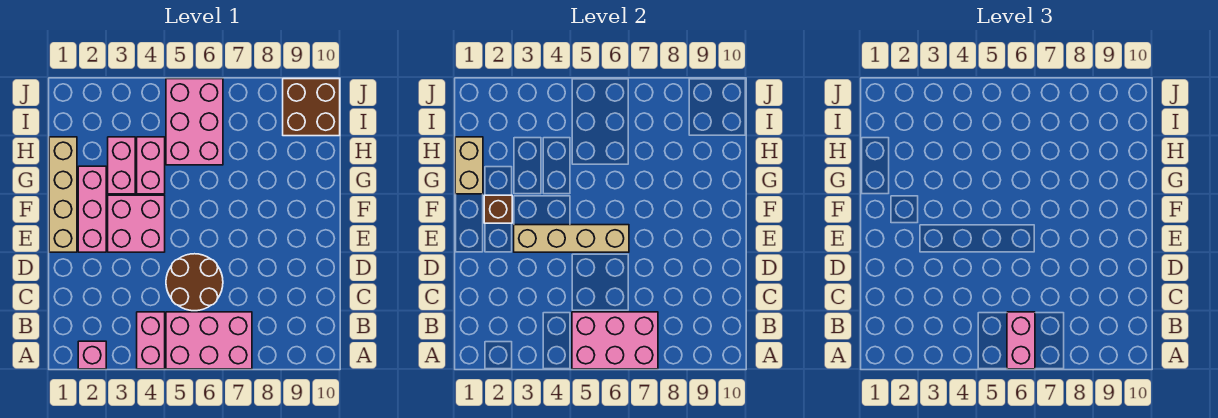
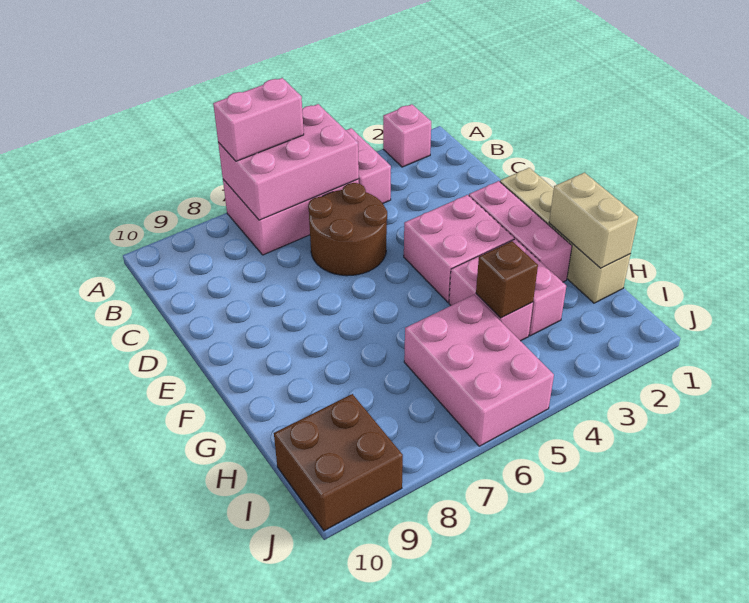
pink 1x2 brick [1007,312,1035,369] -> pink 1x2 brick turned to [213,78,304,161]
tan 1x4 brick [514,225,629,252] -> none
brown 1x1 brick [484,195,512,223] -> brown 1x1 brick moved to [476,241,538,318]

